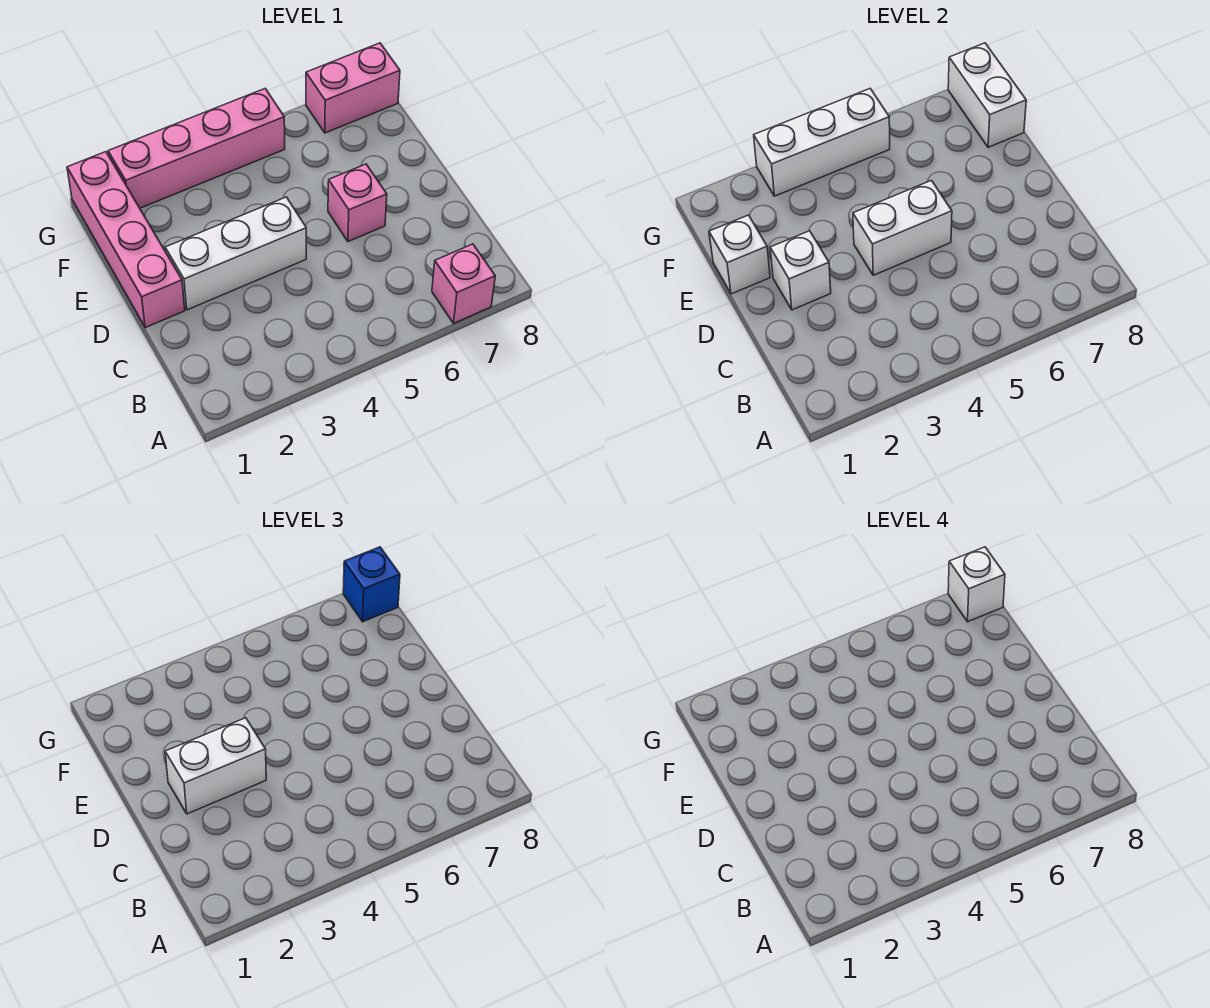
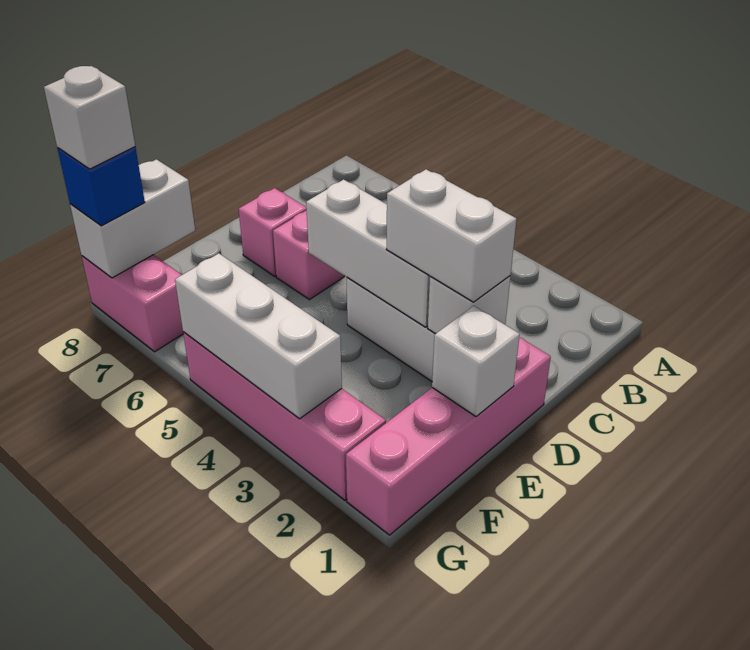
pink 1x1 brick [432,244,495,323] -> pink 1x1 brick moved to [239,188,307,276]
white 1x2 brick [853,180,952,275] -> white 1x3 brick [306,179,430,327]

